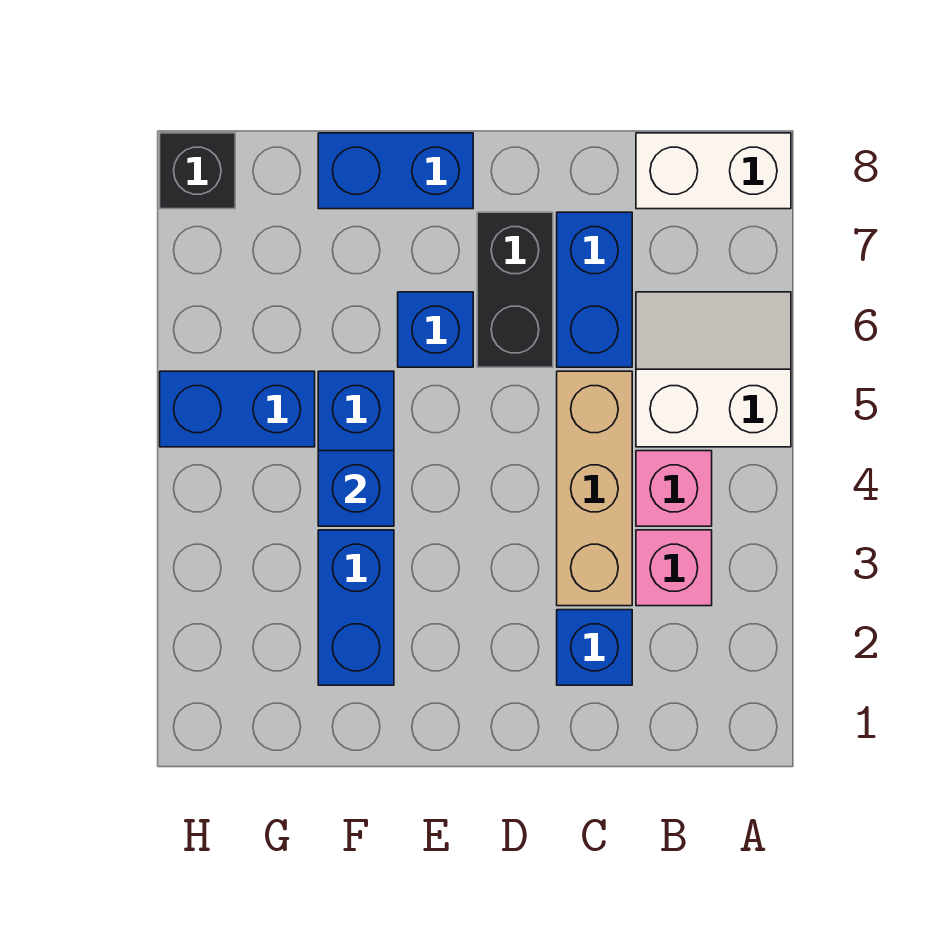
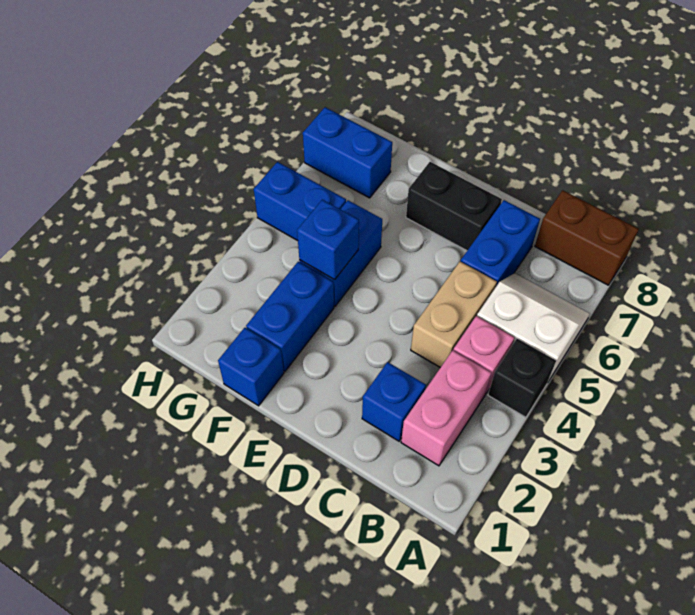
white 1x2 brick [636,133,791,209] -> brown 1x2 brick [535,190,639,285]
pink 1x1 brick [636,530,712,606] -> pink 1x2 brick [401,350,491,466]
tan 1x3 brick [557,371,632,606] -> tan 1x2 brick [411,261,497,368]
black 1x2 brick [477,212,553,367] -> black 1x2 brick turned to [406,162,502,251]
blue 1x1 brick [398,292,473,367] -> blue 1x1 brick moved to [218,328,284,406]
blue 1x2 brick [318,133,473,209] -> blue 1x2 brick moved to [303,107,392,198]
black 1x1 brick [160,133,235,209] -> black 1x1 brick moved to [488,339,556,417]

